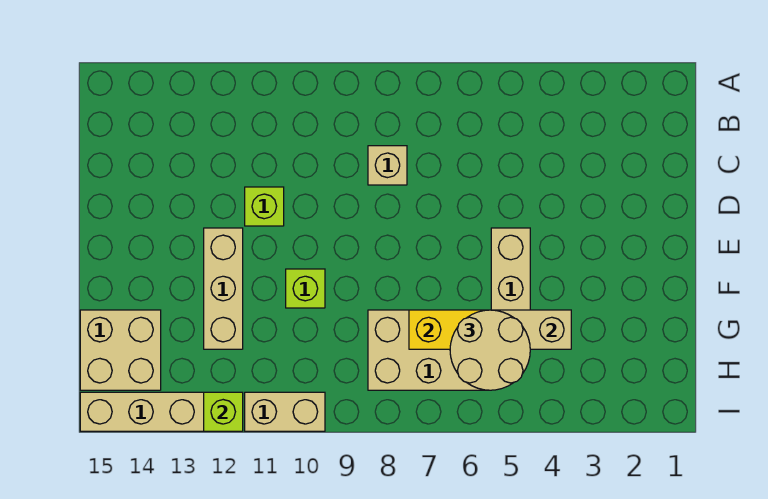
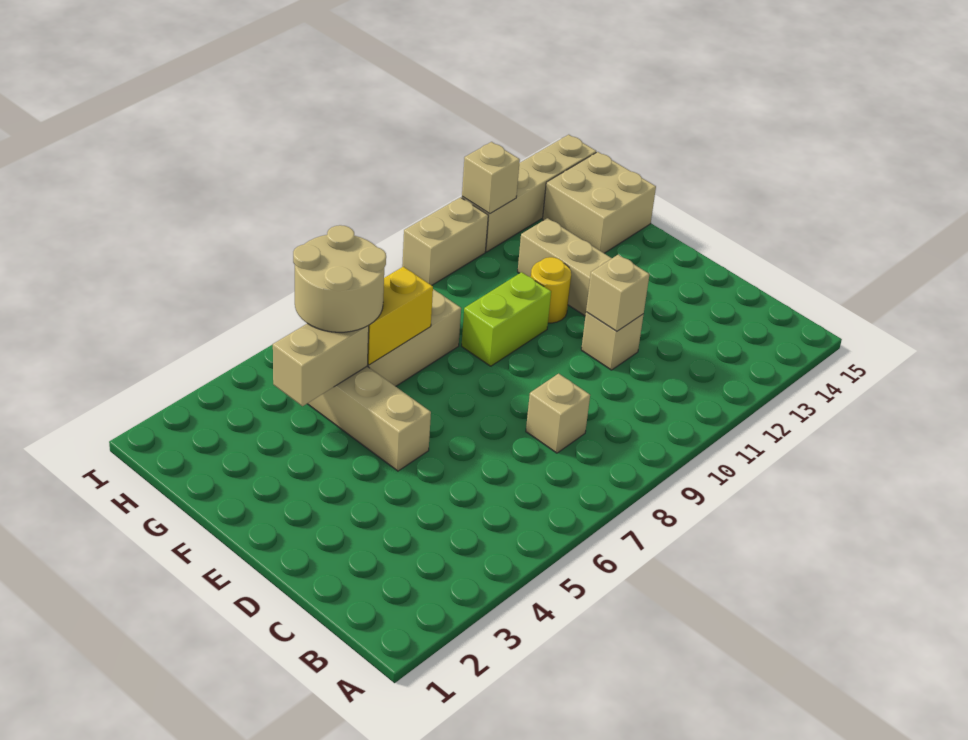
lime 1x1 brick [245,187,284,226] -> tan 1x1 brick [581,312,644,370]
none -> tan 1x1 brick [586,255,650,331]
lime 1x1 brick [286,269,325,308] -> lime 1x2 brick [462,272,551,366]
none -> yellow 1x1 round brick [531,257,571,323]
lime 1x1 brick [204,392,243,431] -> tan 1x1 brick [462,142,520,214]

